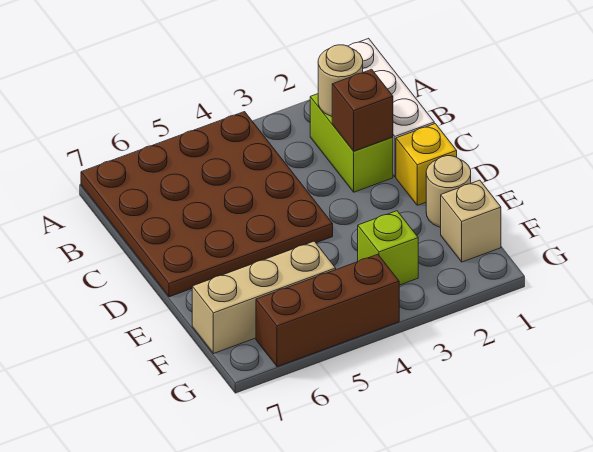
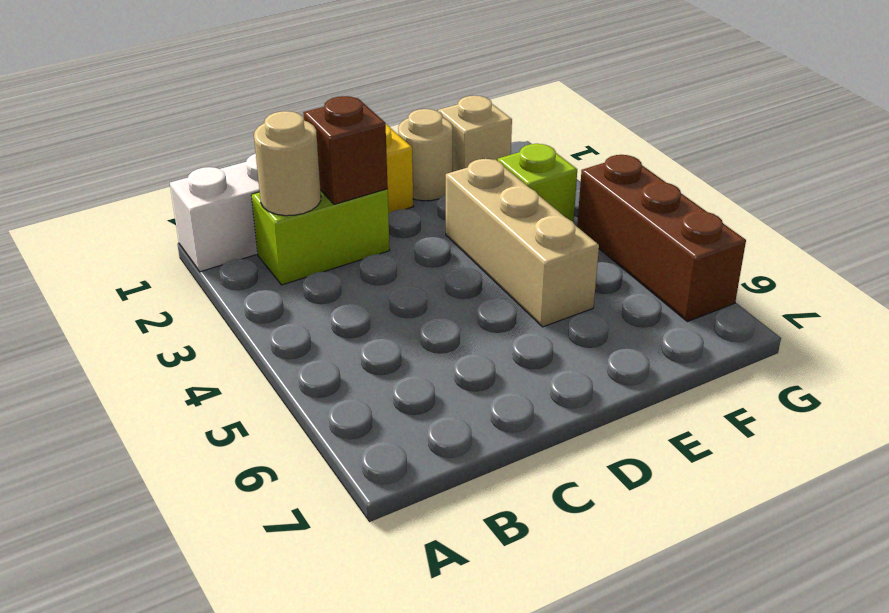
brown 4x4 plate [81,112,333,297] -> none
tan 1x3 brick [192,241,336,354] -> tan 1x3 brick moved to [446,159,599,327]

